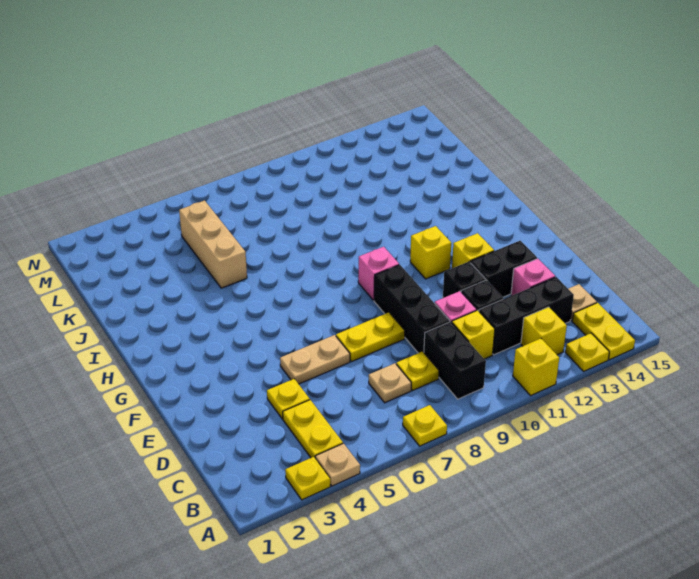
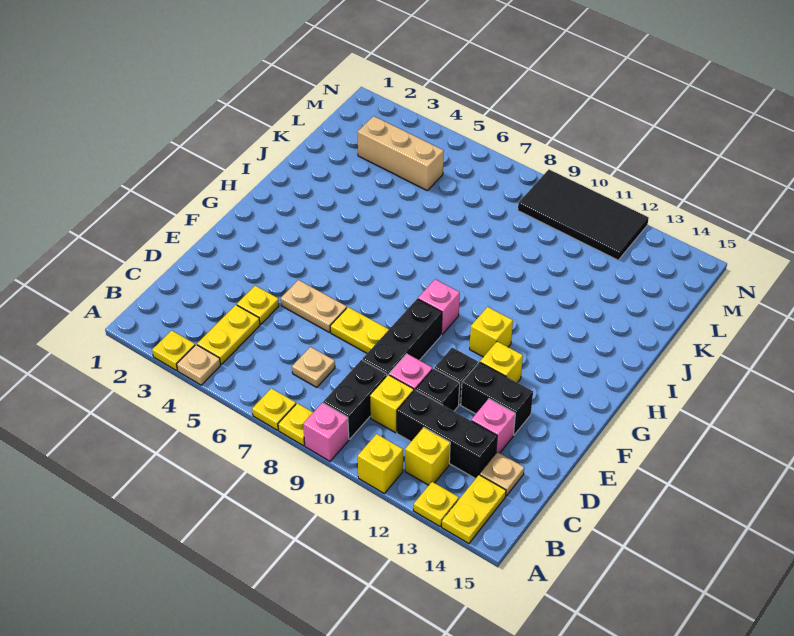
none -> pink 1x1 brick [303,403,349,461]
yellow 1x1 plate [396,351,439,390] -> yellow 1x1 plate moved to [278,403,313,446]
tan 1x3 brick [179,201,247,288] -> tan 1x3 brick turned to [357,116,444,190]
none -> black 2x4 tile [518,170,649,260]

